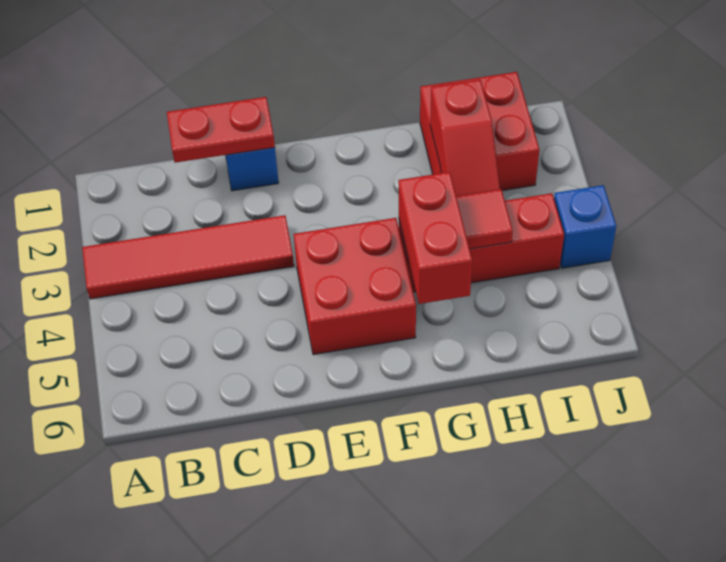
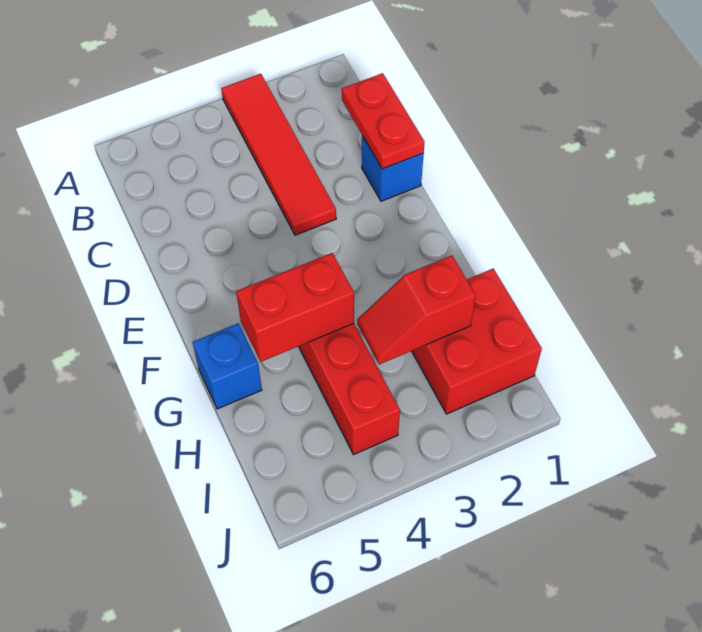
red 2x2 brick [294,218,416,355] -> none
red 1x1 tile [456,189,513,249] -> none
blue 1x1 brick [554,185,616,268] -> blue 1x1 brick moved to [193,323,262,409]

